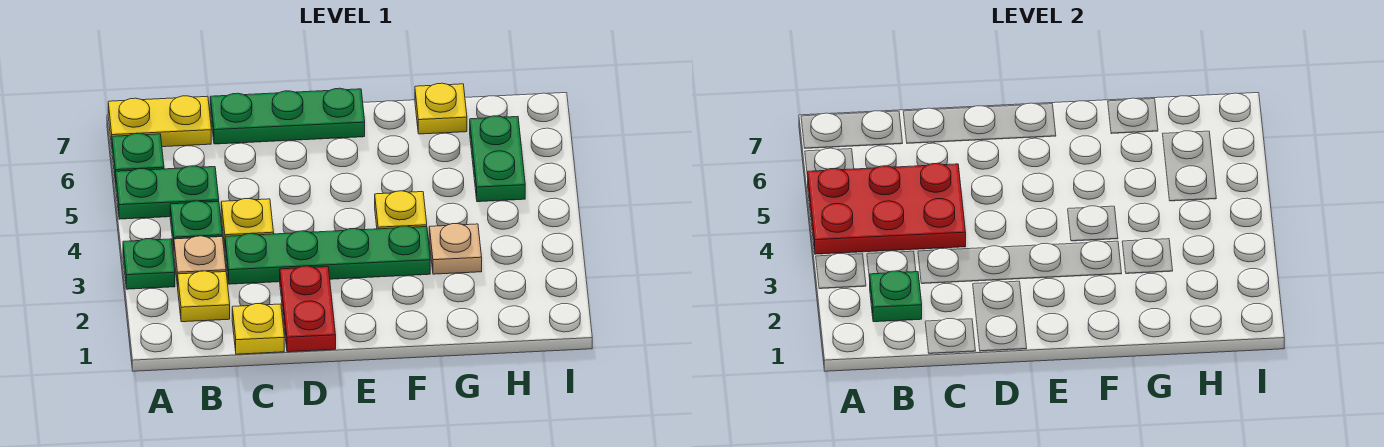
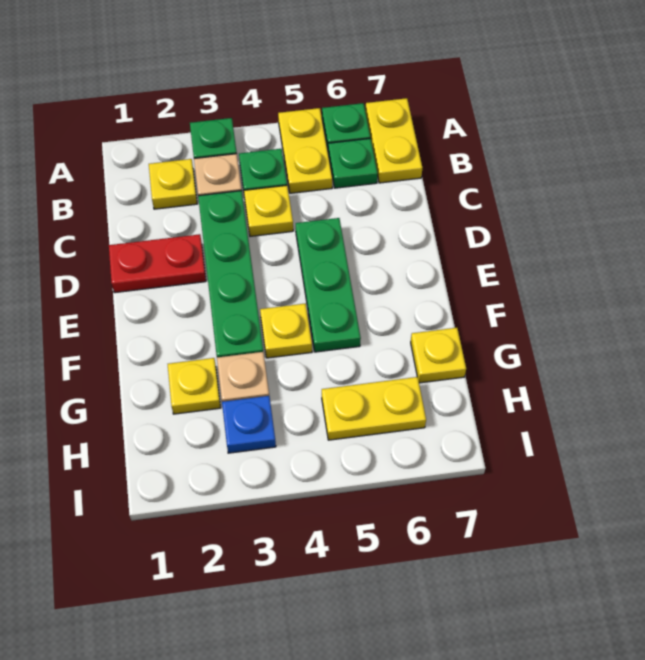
red 2x3 plate [808,163,966,254] -> none
green 1x2 plate [116,166,219,219] -> yellow 1x2 plate [278,108,332,193]
green 1x1 plate [870,271,922,322] -> green 1x1 plate moved to [328,138,378,188]
yellow 1x1 plate [232,304,284,354] -> yellow 1x1 plate moved to [168,358,220,414]
green 1x3 plate [210,88,365,144] -> green 1x3 plate moved to [296,218,361,352]
none -> blue 1x1 plate [222,396,276,453]
green 1x2 plate [470,116,525,202] -> yellow 1x2 plate [322,377,426,440]

